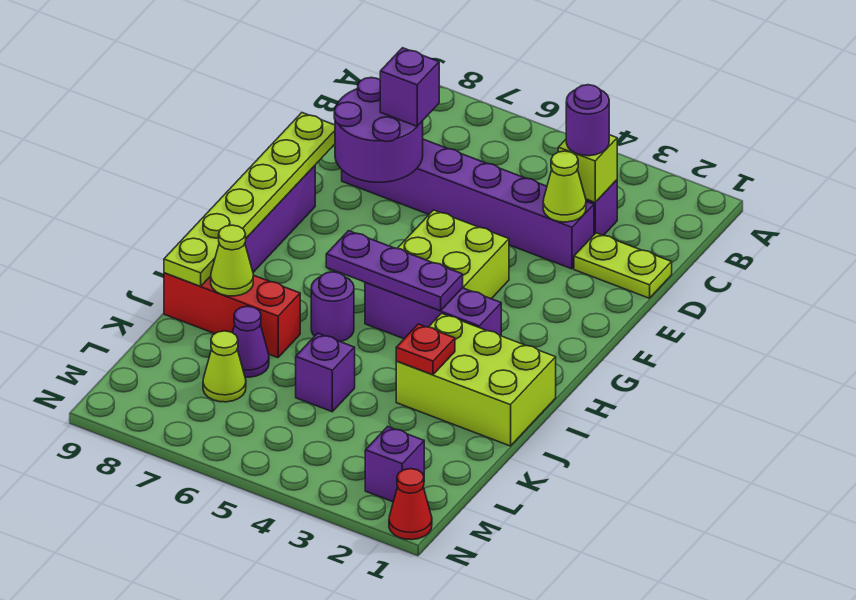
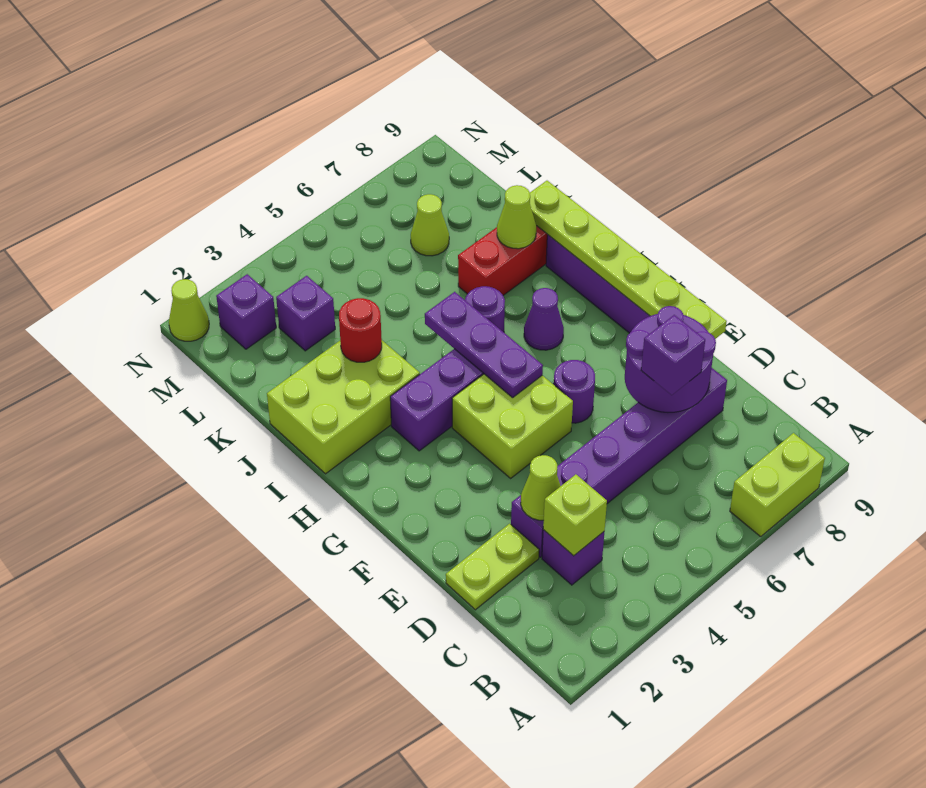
none -> lime 1x2 brick [730,433,825,537]
purple 1x1 round brick [566,85,609,156] -> purple 1x1 round brick moved to [554,360,595,423]
purple 1x3 plate [326,231,463,311] -> purple 1x3 plate turned to [425,292,543,398]
red 1x1 plate [396,324,455,375] -> red 1x1 round brick [339,298,382,362]
purple 1x1 brick [296,333,355,412] -> purple 1x1 brick moved to [276,276,335,351]
purple 1x1 cone [232,306,269,377] -> purple 1x1 cone moved to [524,288,564,350]
red 1x1 cone [389,469,432,540] -> lime 1x1 cone [169,279,209,341]

